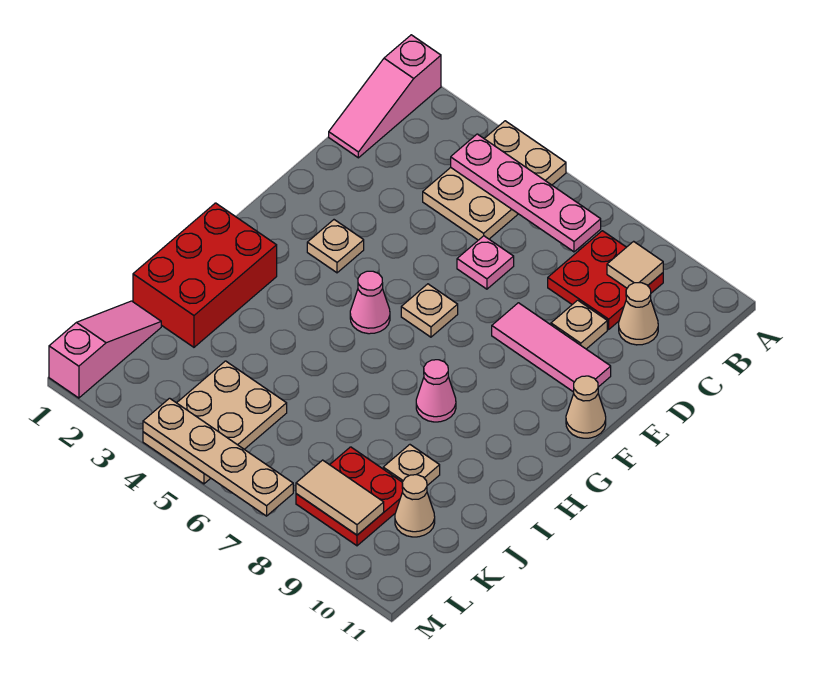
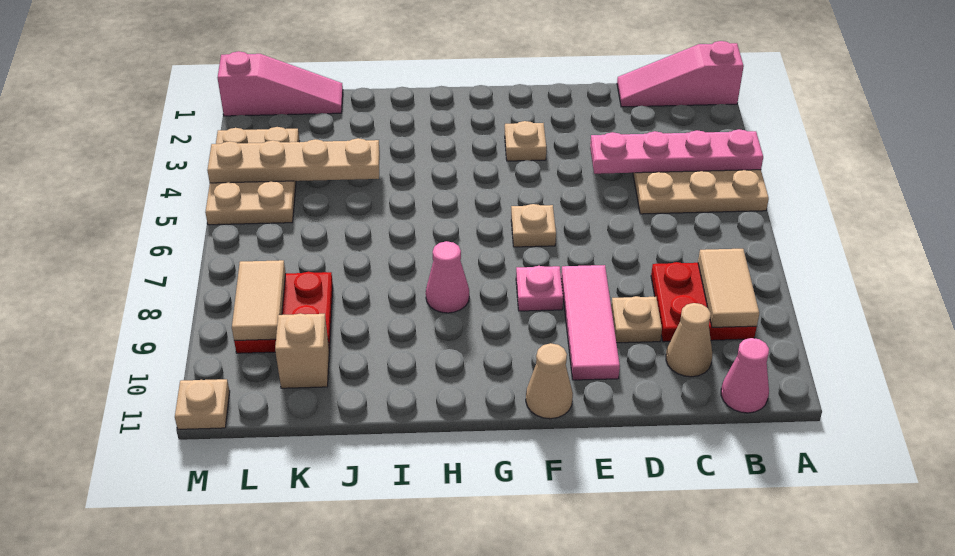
pink 1x4 plate [451,134,601,252] -> pink 1x4 plate turned to [590,129,763,174]
tan 1x1 tile [607,241,663,288] -> tan 1x2 tile [698,249,759,327]
pink 1x1 plate [457,236,514,289] -> pink 1x1 plate moved to [516,266,563,311]
pink 1x1 cone [350,271,390,334] -> pink 1x1 cone moved to [721,338,769,413]
red 2x3 brick [133,203,277,347] -> none
tan 1x1 plate [383,445,440,485] -> tan 1x1 plate moved to [175,379,230,429]
tan 2x3 plate [143,361,287,484] -> tan 2x3 plate turned to [205,127,299,225]
tan 1x1 cone [395,475,435,537] -> tan 1x1 brick [275,313,329,388]
tan 1x4 plate [143,398,293,516] -> tan 1x4 plate turned to [207,138,380,183]

